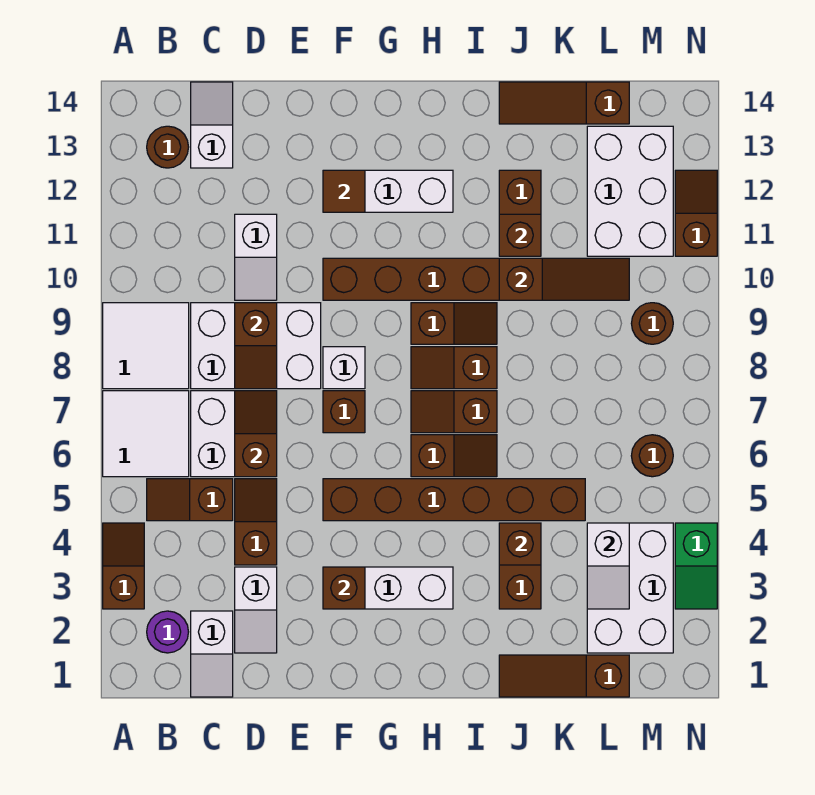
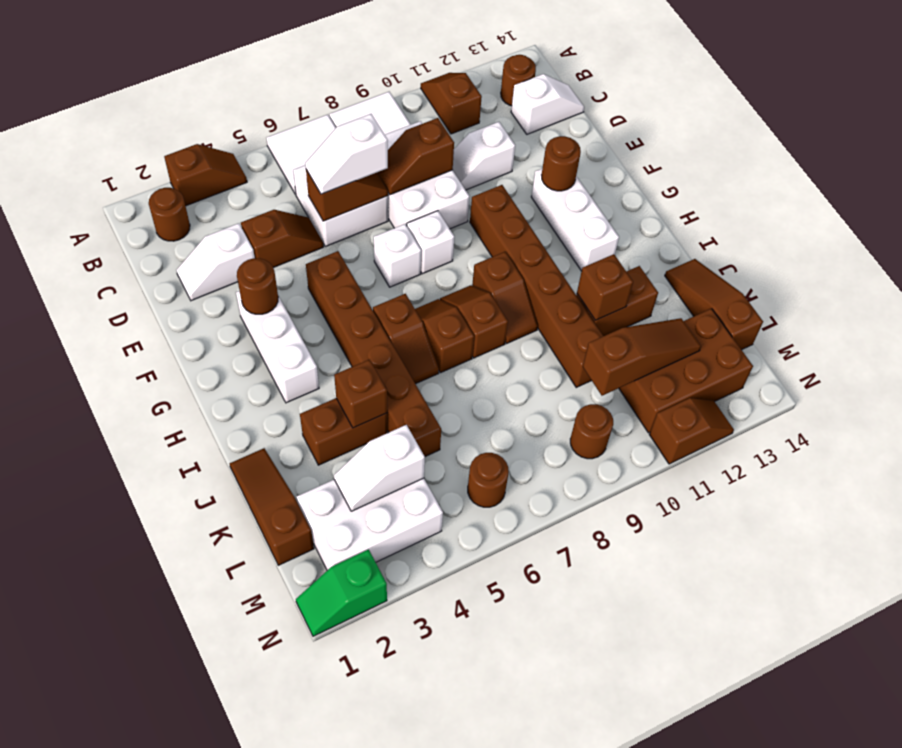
purple 1x1 round brick [147,611,188,653] -> brown 1x1 round brick [149,188,190,241]
brown 1x2 slope [147,479,233,521] -> brown 1x2 slope moved to [421,73,482,134]
white 1x2 slope [191,611,233,697] -> white 1x2 slope moved to [305,114,388,194]
brown 1x1 brick [323,567,365,609] -> brown 1x1 round brick [237,258,278,314]
brown 1x1 brick [323,391,365,433] -> white 1x1 brick [374,224,421,287]
brown 1x1 tile [323,170,365,212] -> brown 1x1 round brick [542,136,581,191]
brown 1x3 slope [499,258,629,300] -> brown 1x3 slope turned to [583,318,701,396]
white 2x3 brick [587,126,673,256] -> brown 2x3 brick [619,309,753,433]
green 1x2 slope [675,523,717,609] -> green 1x2 slope moved to [296,550,387,636]

